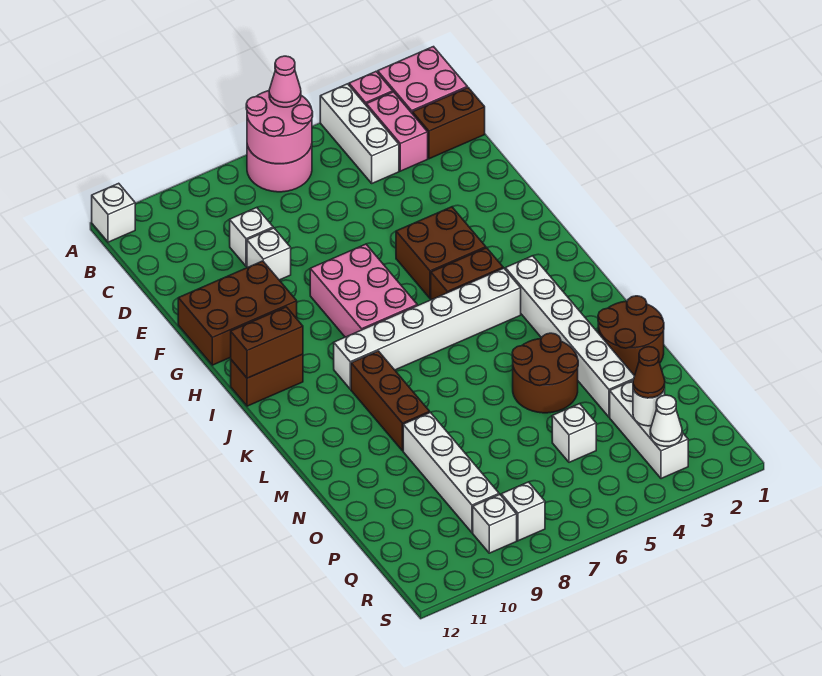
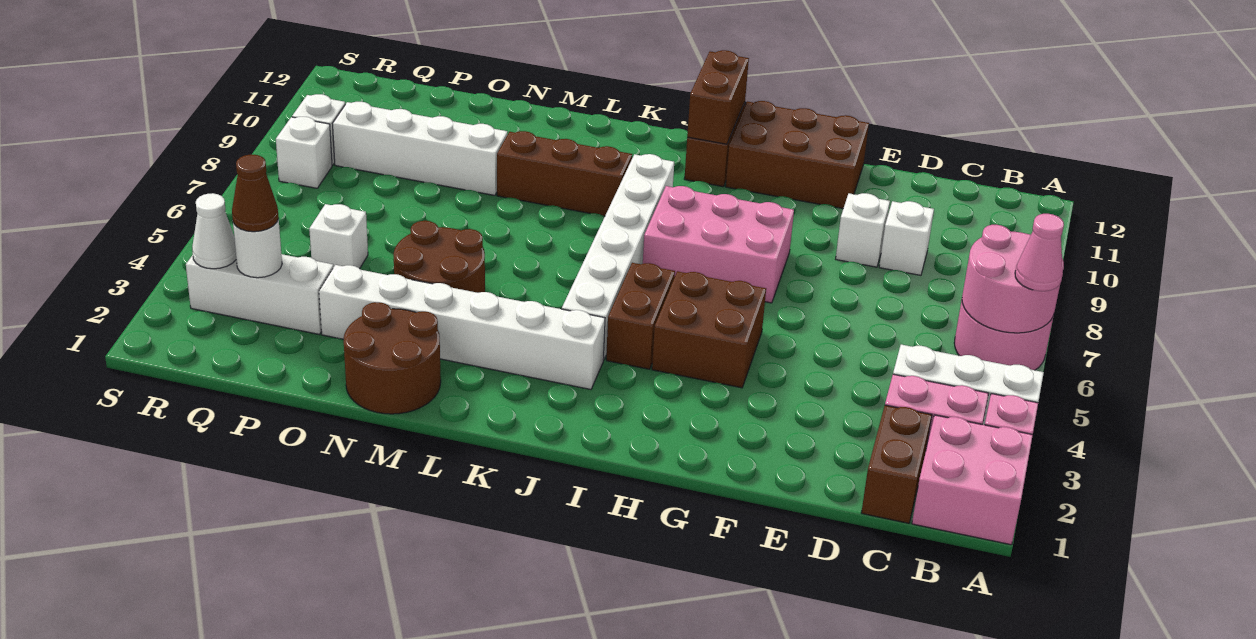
white 1x1 brick [92,183,135,242] -> none
brown 2x3 brick [178,261,297,365] -> brown 2x3 brick turned to [726,101,869,209]

